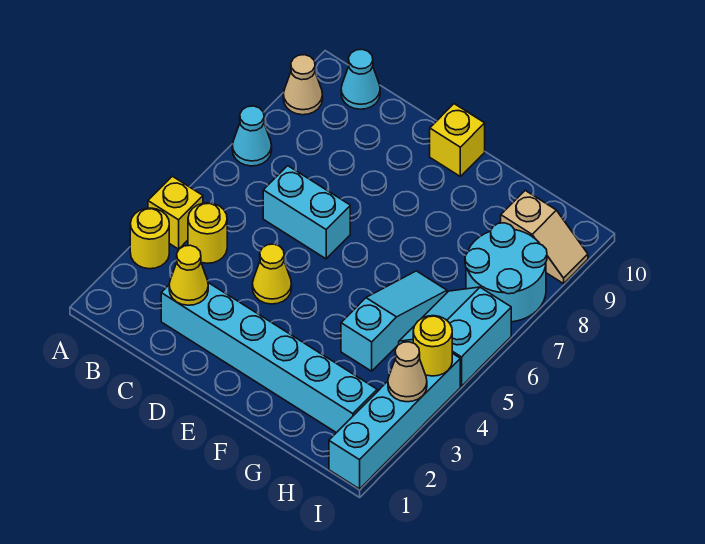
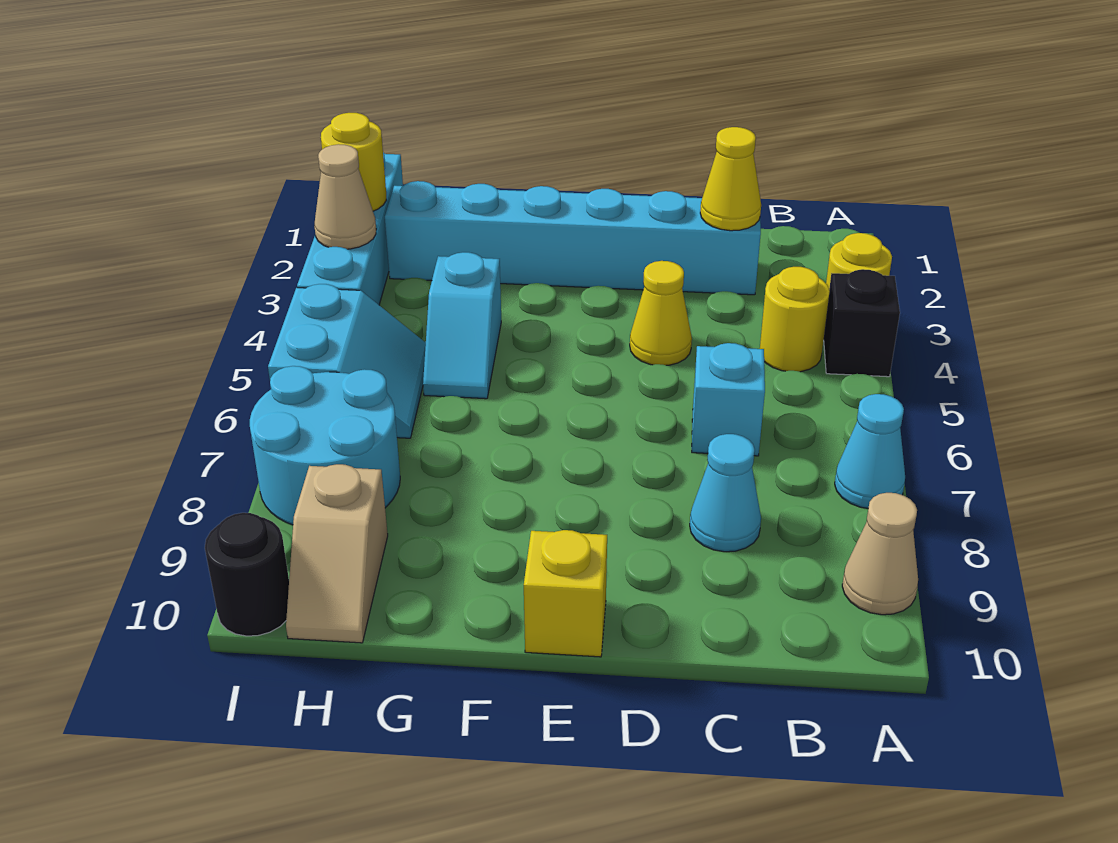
yellow 1x1 brick [148,176,203,249] -> black 1x1 brick [824,269,900,377]
cyan 1x1 cone [341,49,380,109] -> cyan 1x1 cone moved to [690,434,761,552]
cyan 1x2 brick [263,166,350,259] -> cyan 1x1 brick [692,343,765,456]
cyan 1x3 slope [341,271,447,371] -> cyan 1x2 slope [423,252,501,399]
tan 1x2 slope [501,191,588,284] -> tan 1x2 slope turned to [286,464,388,643]
yellow 1x1 round brick [413,316,452,376] -> yellow 1x1 round brick moved to [321,113,386,211]
none -> black 1x1 round brick [205,513,289,636]

